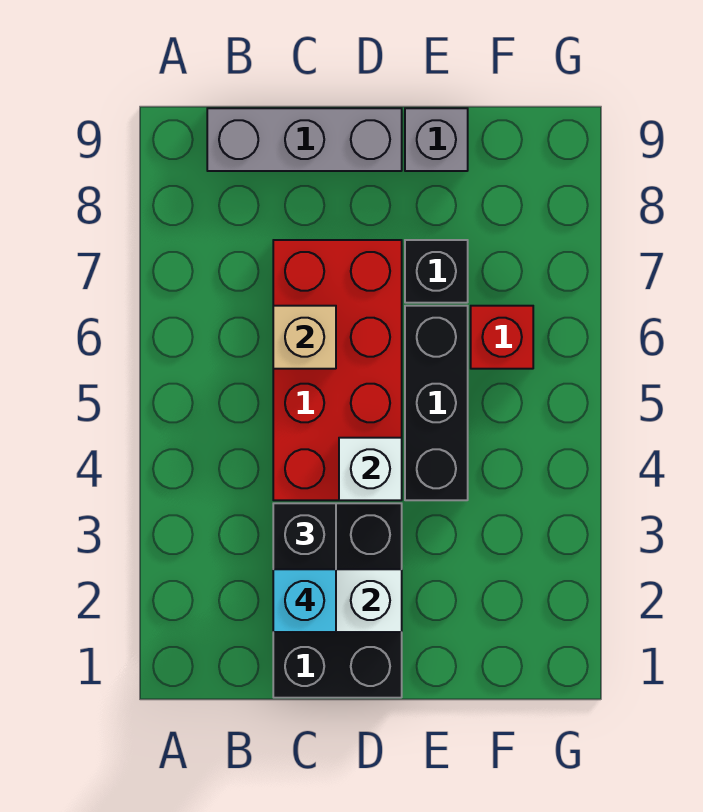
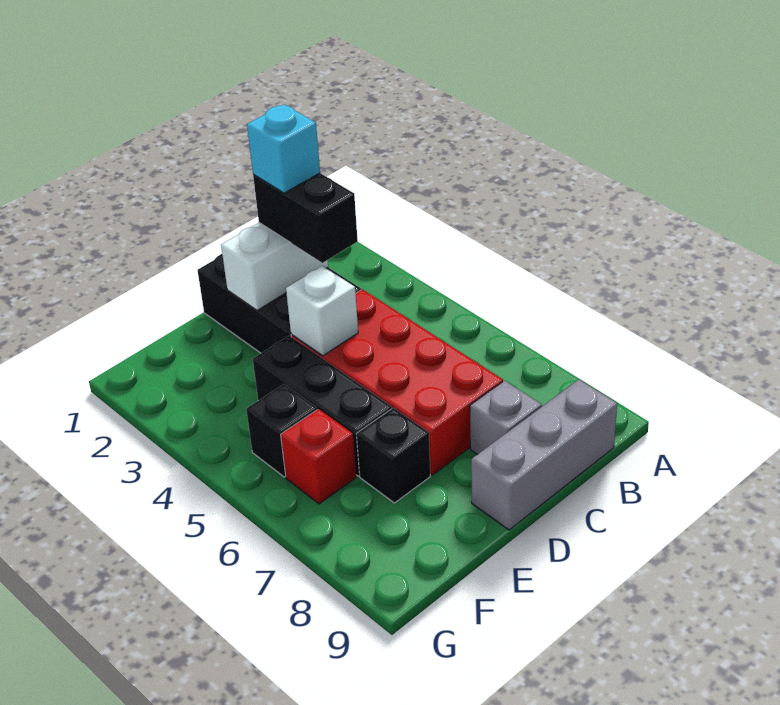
tan 1x1 brick [273,306,336,369] -> none
grey 1x1 brick [405,108,468,171] -> grey 1x1 brick moved to [470,381,542,454]
none -> black 1x1 brick [246,384,317,477]

